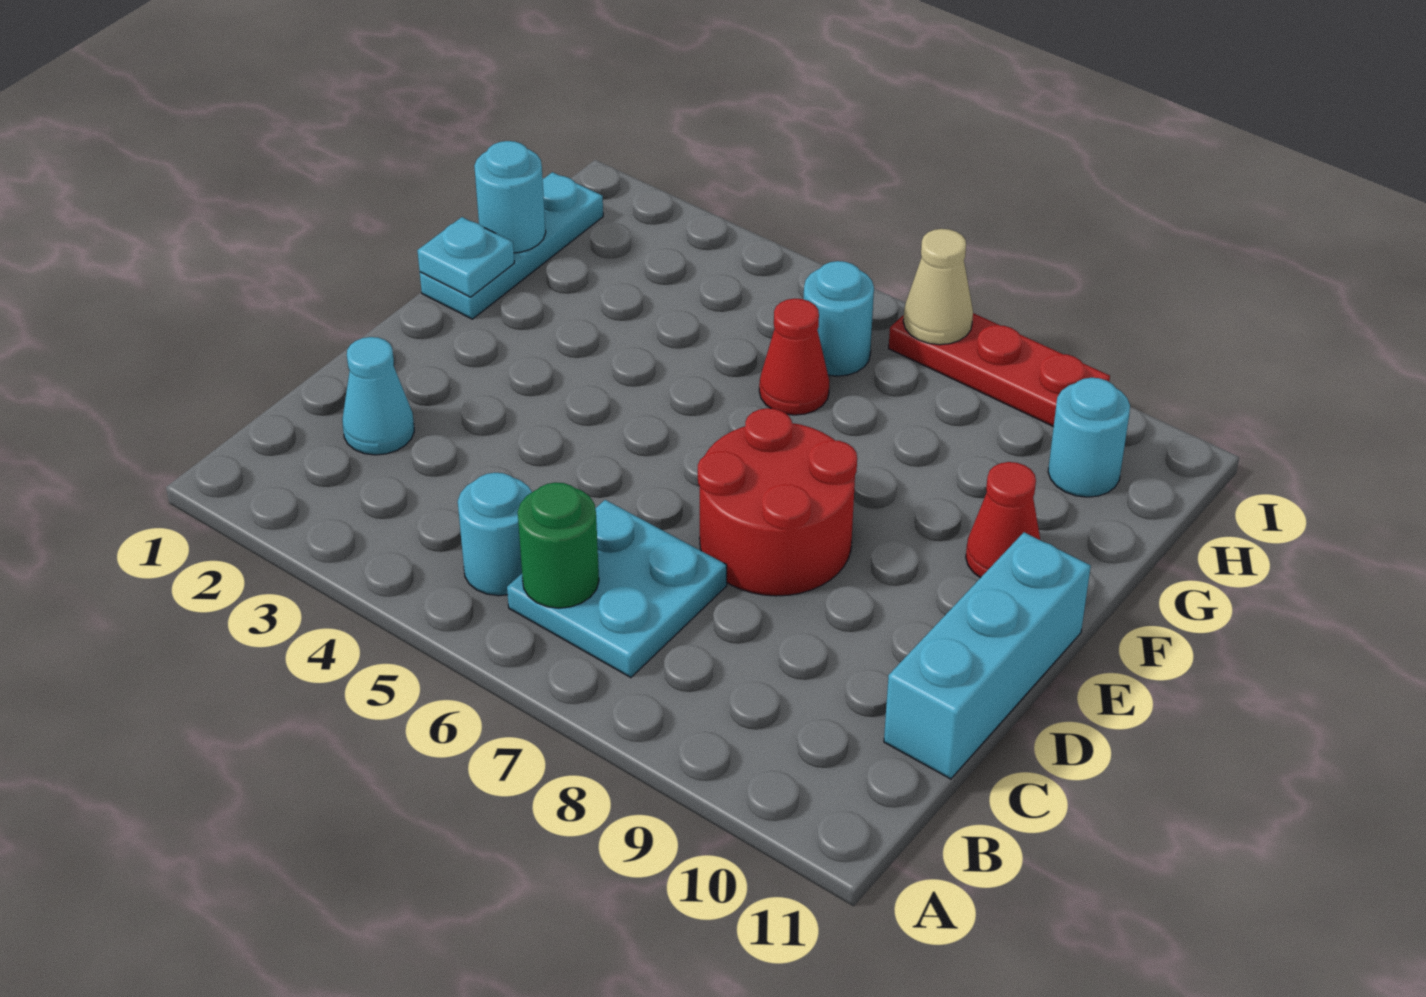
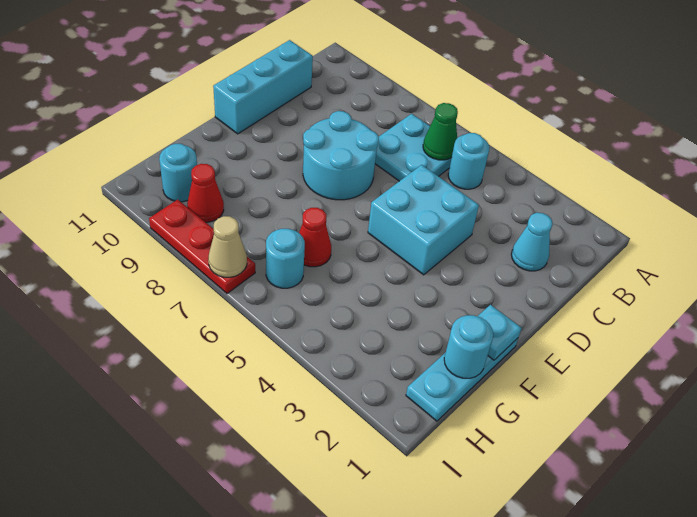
green 1x1 round brick [518,483,599,608] -> green 1x1 cone [423,103,458,160]
none -> cyan 2x2 brick [368,165,479,275]
red 2x2 round brick [698,408,857,596] -> cyan 2x2 round brick [303,111,379,200]
red 1x1 cone [966,462,1040,578] -> red 1x1 cone moved to [187,164,224,222]

